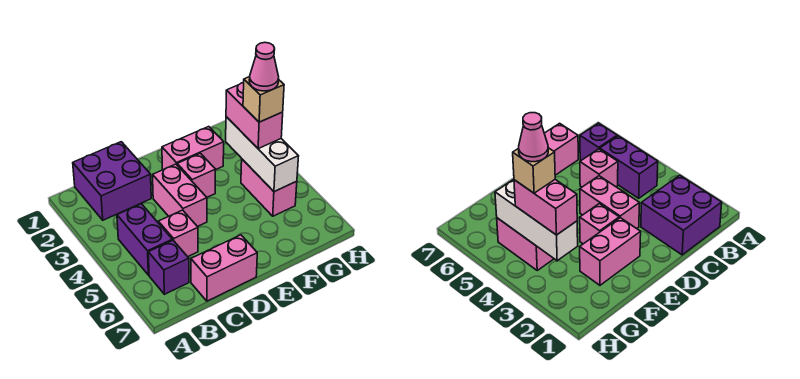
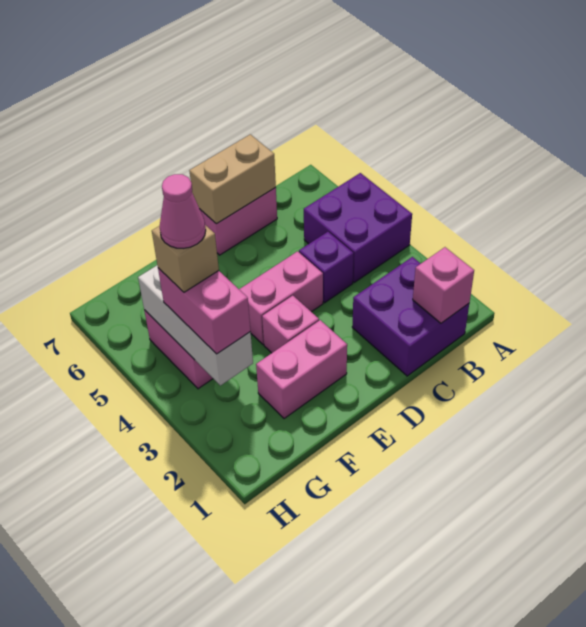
purple 1x2 brick [117,204,172,275] -> purple 2x2 brick [304,173,412,283]
purple 1x1 brick [148,240,189,294] -> purple 1x1 brick moved to [299,232,354,303]
pink 1x1 brick [158,210,198,257] -> pink 1x1 brick moved to [413,247,474,323]
none -> tan 1x2 brick [189,134,276,224]
pink 1x2 brick [153,164,207,227] -> pink 1x2 brick turned to [239,251,323,344]

